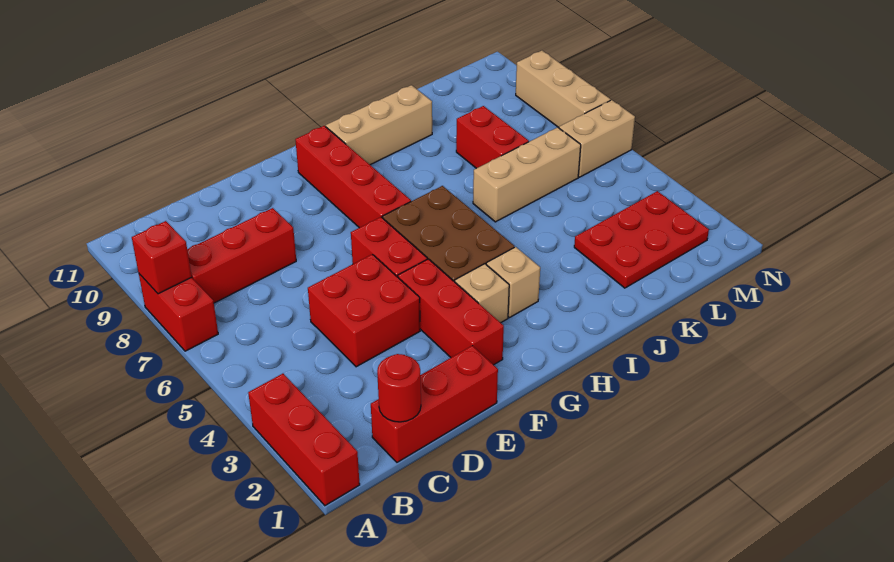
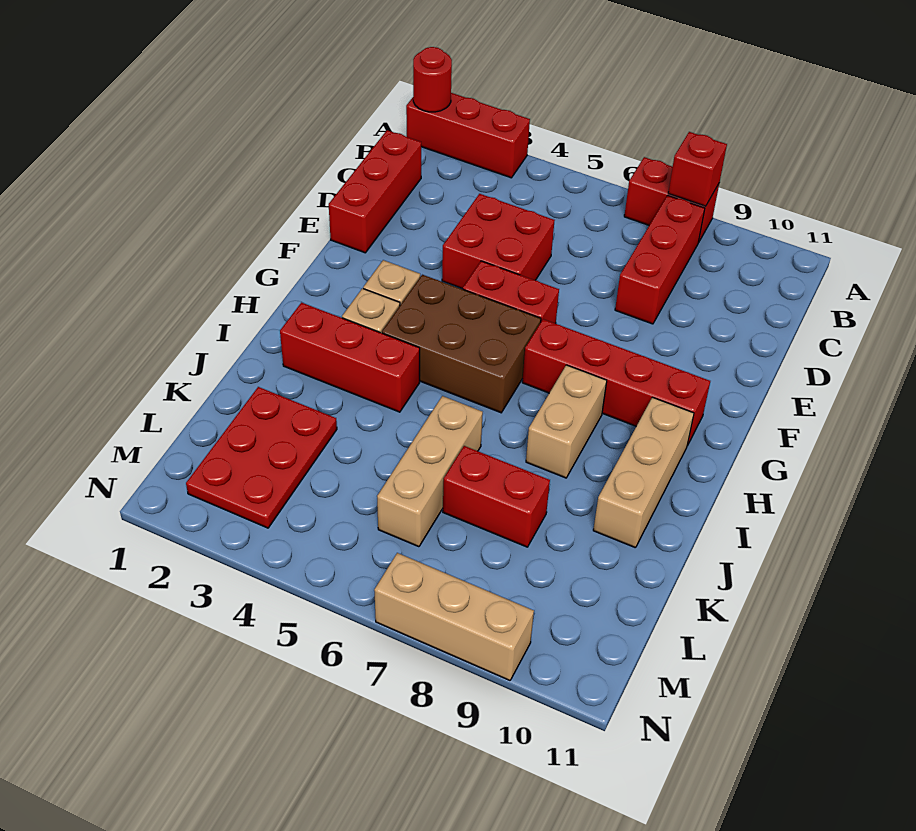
red 1x1 round brick [377,354,421,422] -> red 1x1 round brick moved to [413,47,452,112]
red 1x3 brick [398,259,504,365] -> red 1x3 brick moved to [280,303,420,412]
tan 1x2 brick [559,100,635,177] -> tan 1x2 brick moved to [526,365,607,478]

